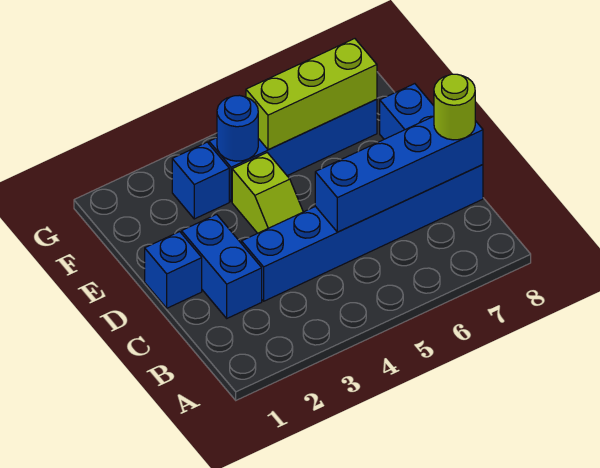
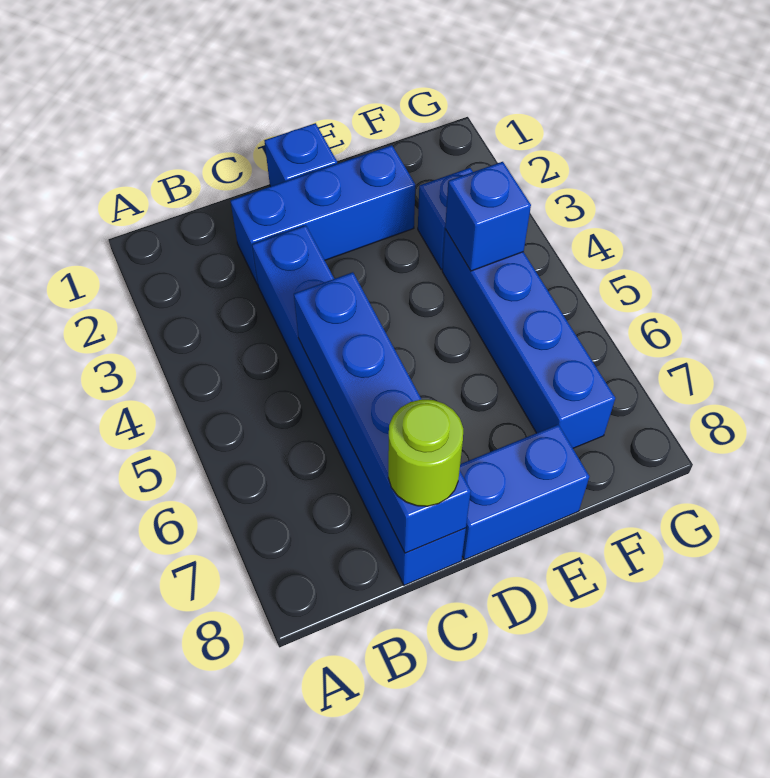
blue 1x2 brick [182,214,262,318] -> blue 1x3 brick [230,145,415,285]
lime 1x2 slope [232,153,303,233] -> none
blue 1x1 round brick [217,95,258,161] -> blue 1x1 brick [445,162,531,271]
lime 1x3 brick [246,39,377,150] -> none

